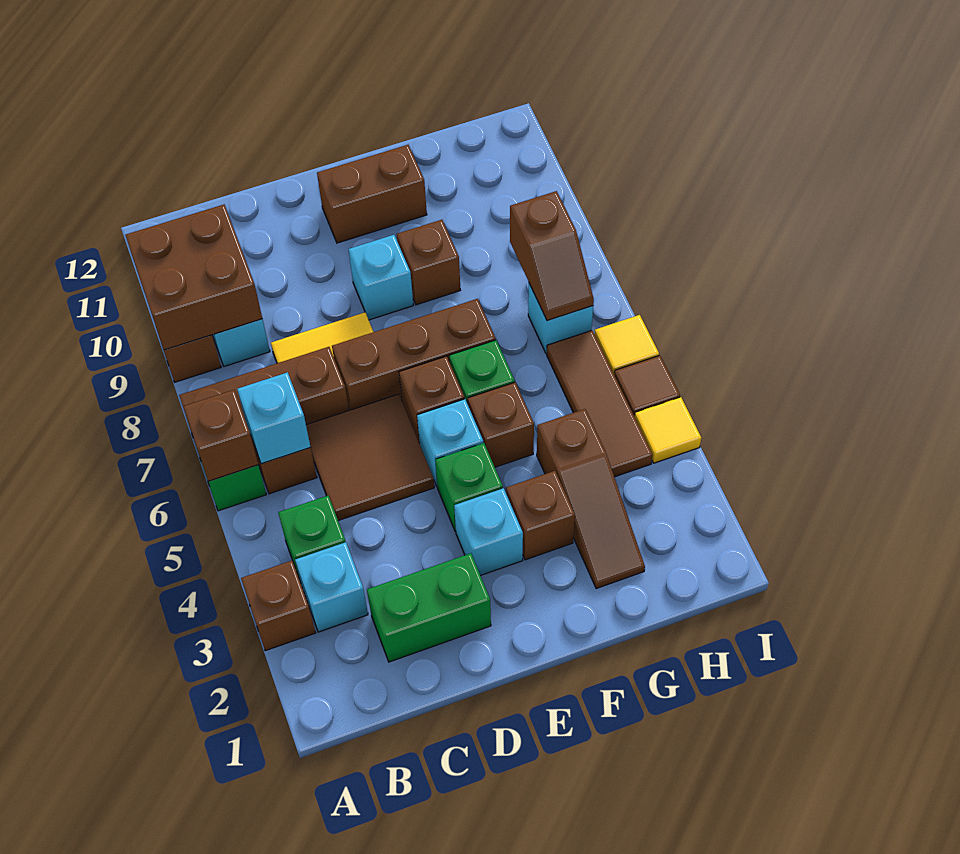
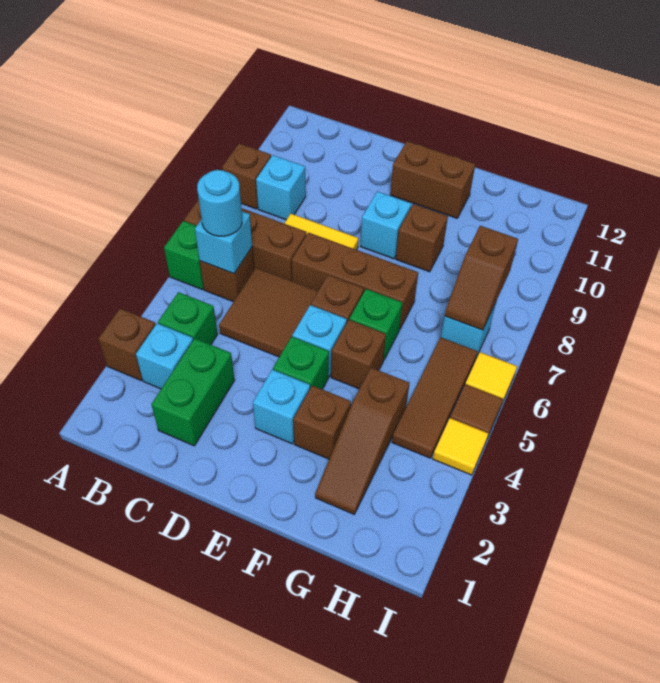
brown 1x1 brick [183,390,258,481] -> none
brown 2x2 brick [125,205,262,350] -> none
none -> cyan 1x1 round brick [197,170,242,236]
green 1x2 brick [367,553,491,662] -> green 1x2 brick turned to [151,338,235,446]

